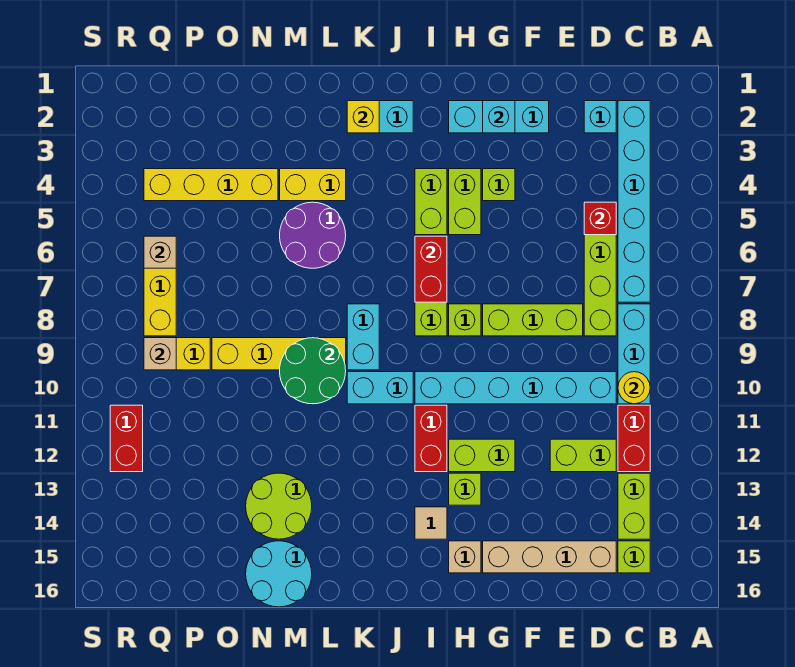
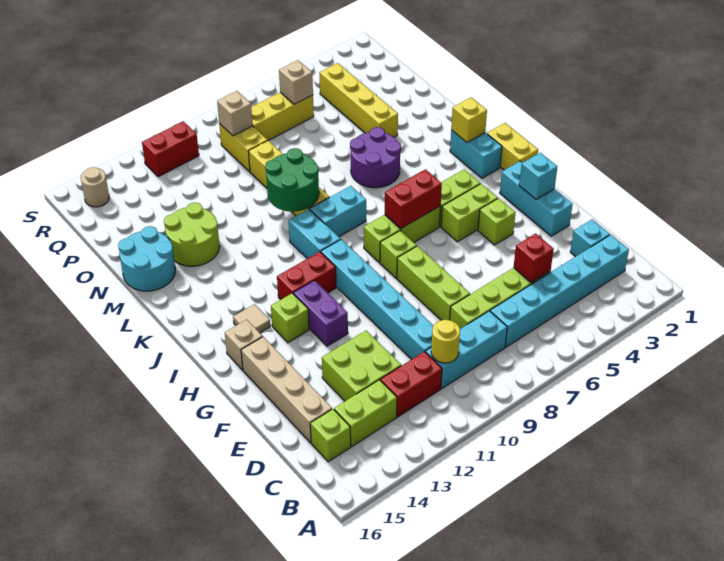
lime 1x2 brick [550,439,616,472] -> lime 2x2 brick [322,331,401,401]
lime 1x2 brick [449,439,515,472] -> purple 1x2 brick [293,280,348,346]
yellow 1x2 brick [280,169,346,201] -> yellow 1x2 brick moved to [487,123,538,170]
none -> tan 1x1 round brick [81,167,109,207]

